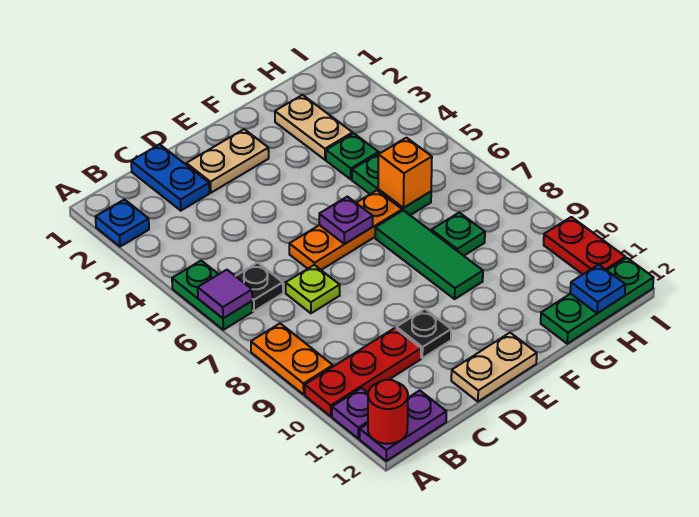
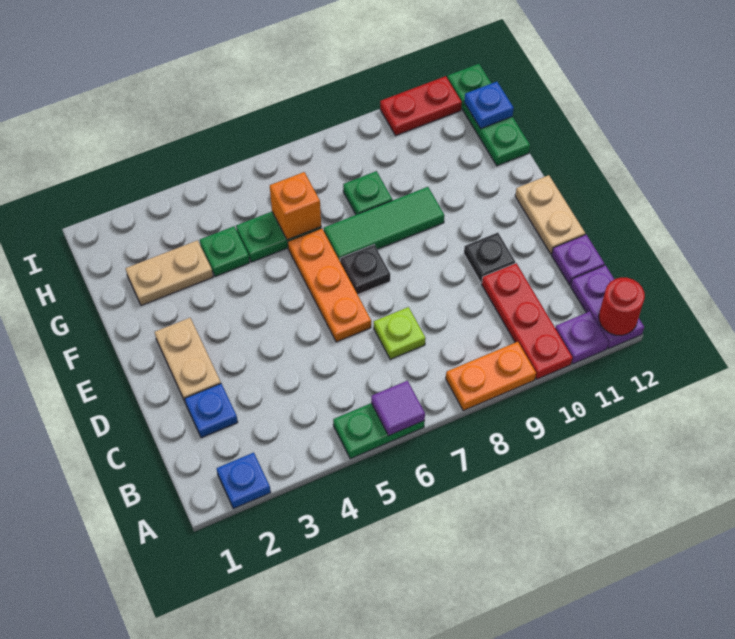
black 1x1 plate [236,263,283,311] -> black 1x1 plate moved to [340,245,390,295]
blue 1x2 plate [131,144,209,211] -> blue 1x1 plate [185,384,238,438]
purple 1x1 plate [319,197,373,244] -> purple 1x1 plate moved to [552,235,604,285]

